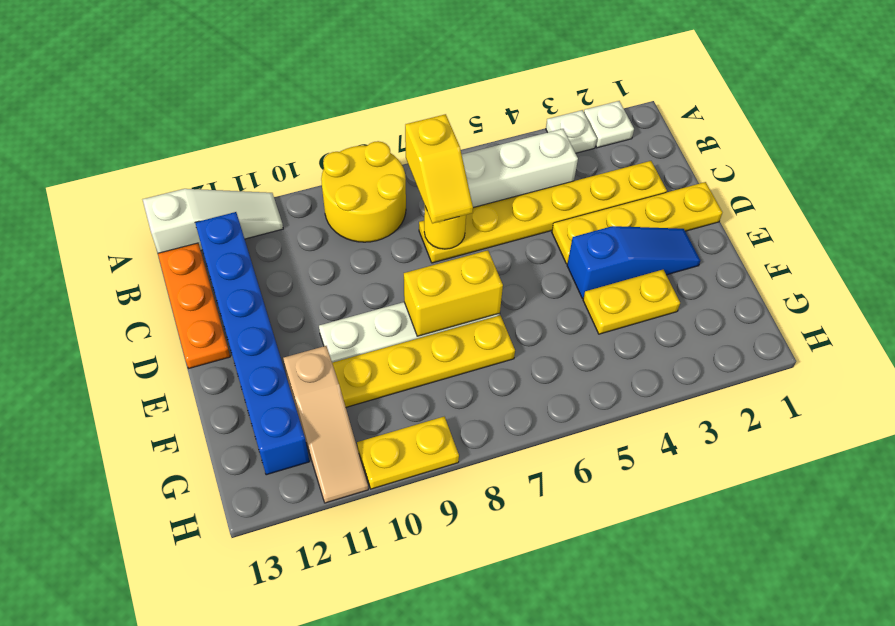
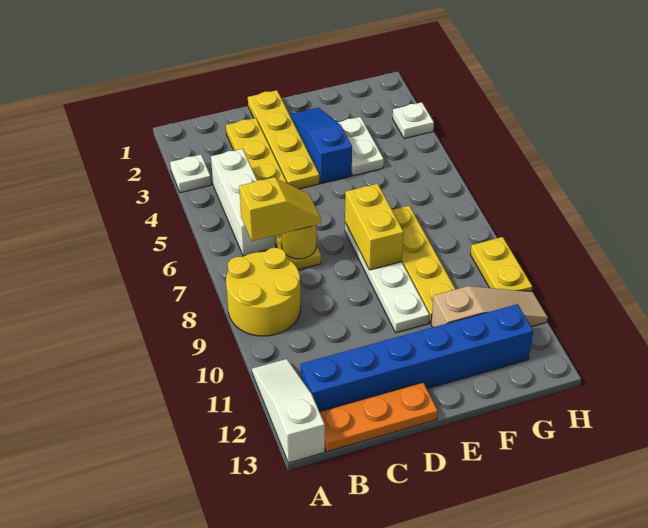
white 1x1 plate [584,101,634,148] -> white 1x1 plate moved to [393,102,434,139]
yellow 1x2 plate [583,270,680,334] -> white 1x2 plate [338,117,384,176]

